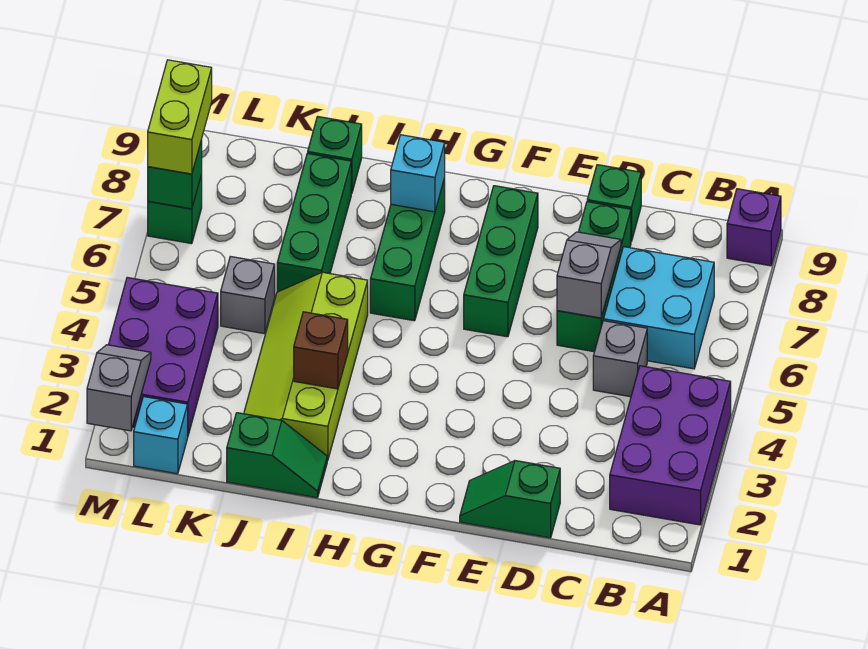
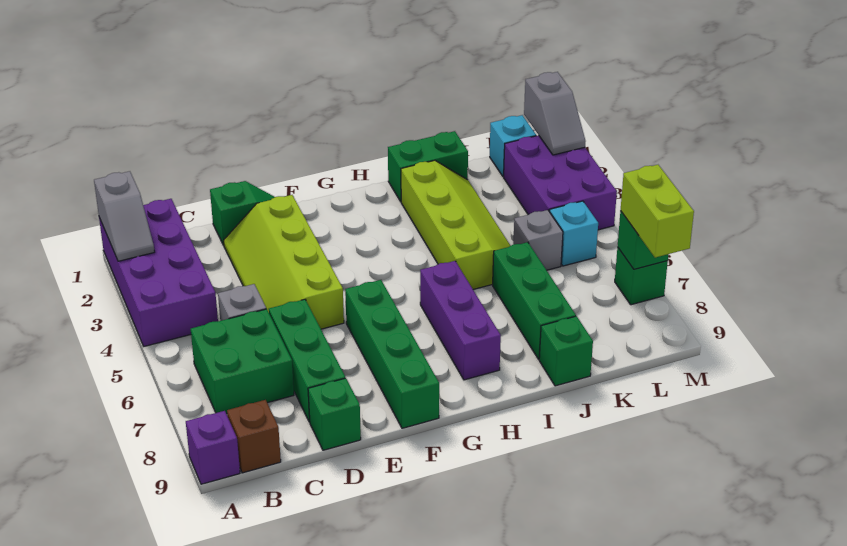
purple 2x3 brick [610,366,731,525] -> purple 2x4 brick [99,199,218,346]
cyan 2x2 brick [604,247,714,369] -> green 2x2 brick [191,309,294,414]
none -> lime 2x4 slope [224,195,344,329]
grey 1x2 slope [557,232,621,318] -> grey 1x2 slope moved to [94,171,155,261]
green 1x3 brick [464,186,538,337] -> green 1x4 brick [345,280,439,428]
green 1x3 brick [370,178,445,321] -> purple 1x3 brick [420,261,501,380]
cyan 1x1 brick [391,135,445,212] -> cyan 1x1 brick moved to [550,201,598,266]
green 1x2 slope [227,413,327,498] -> green 1x2 brick [388,131,468,201]
brown 1x1 brick [294,312,348,389] -> brown 1x1 brick moved to [227,400,281,473]

